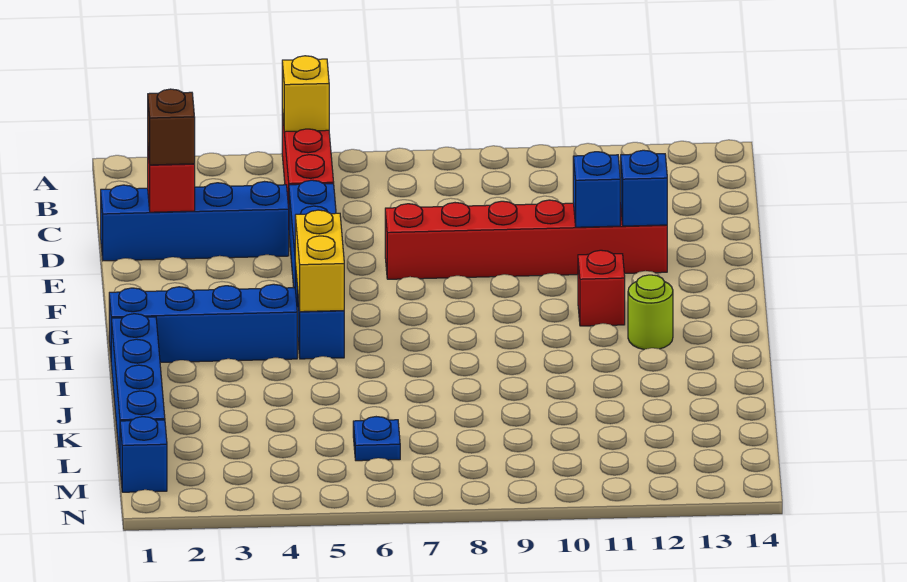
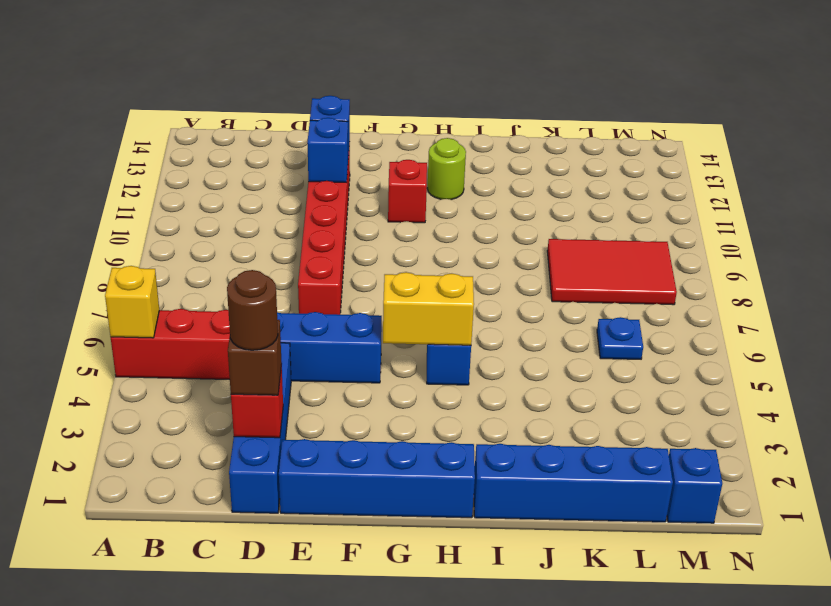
none -> brown 1x1 round brick [227,270,278,350]
blue 1x4 brick [109,284,297,362] -> blue 1x4 brick turned to [279,439,475,518]
none -> red 2x3 tile [547,239,677,305]

